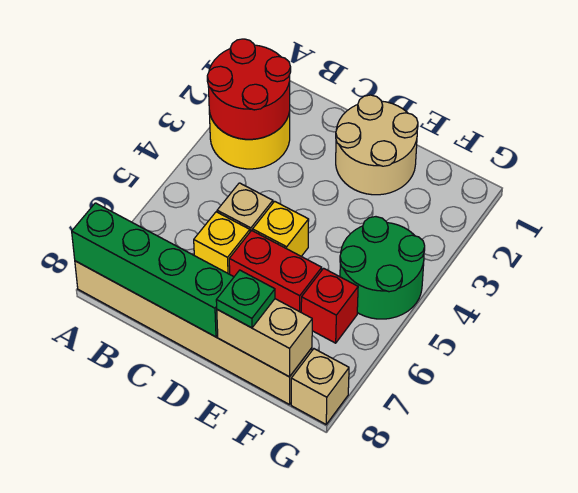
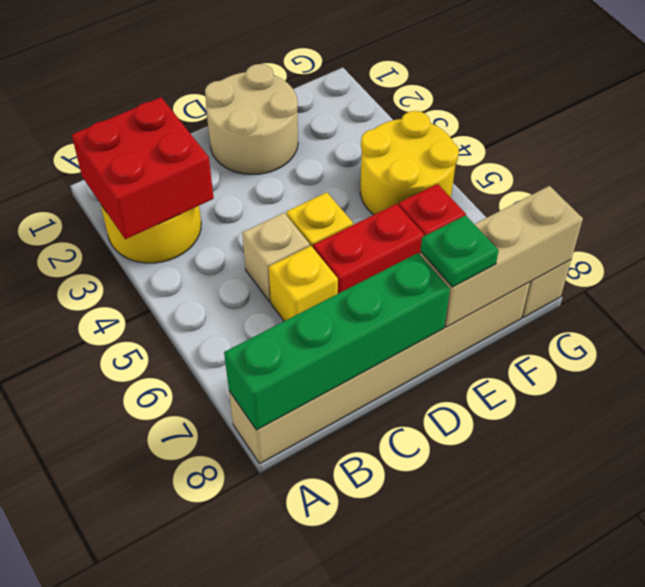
red 2x2 round brick [207,39,291,139] -> red 2x2 brick [72,97,214,239]
tan 1x2 brick [217,299,312,377] -> tan 1x3 brick [420,186,583,327]
green 2x2 round brick [340,217,425,319] -> yellow 2x2 round brick [360,111,459,215]

